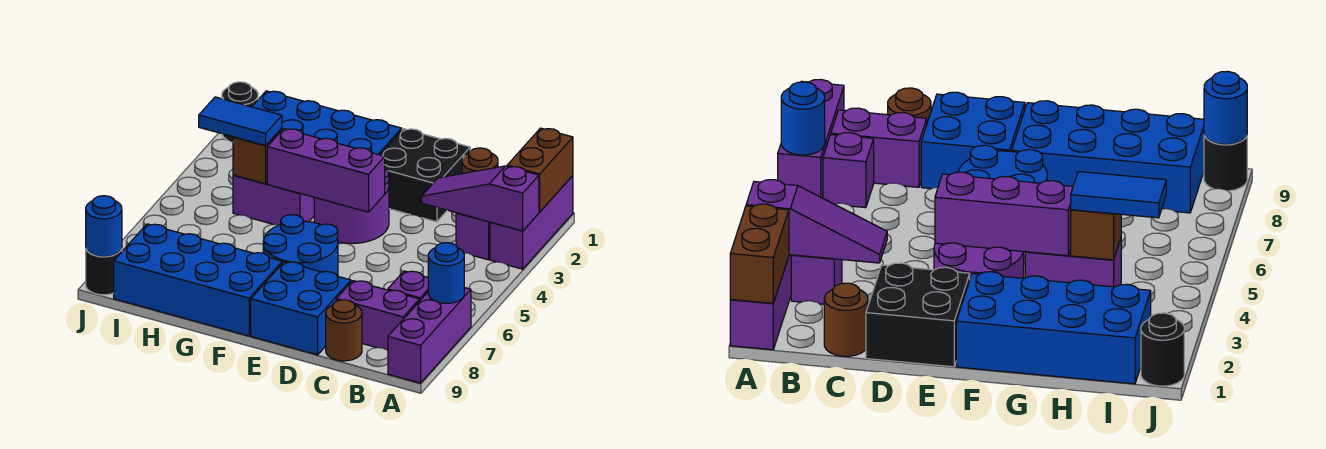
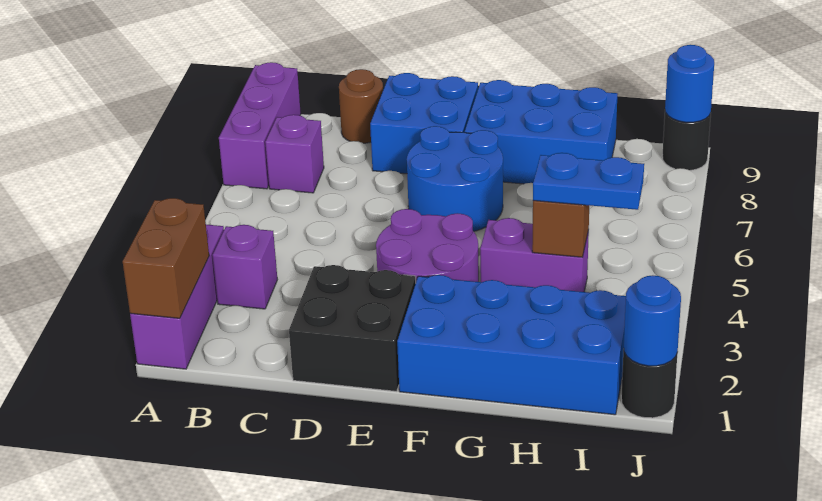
purple 1x3 slope [422,166,539,231] -> none
blue 1x1 round brick [428,243,464,303] -> blue 1x1 round brick moved to [624,275,681,366]
purple 1x2 brick [336,281,420,350] -> none
brown 1x1 round brick [462,148,498,174] -> none
purple 1x3 brick [267,129,385,212] -> none
blue 2x4 brick [114,224,282,336] -> blue 2x3 brick [465,80,617,184]
blue 1x2 tile [199,97,282,146] -> blue 1x2 plate [533,153,644,210]

